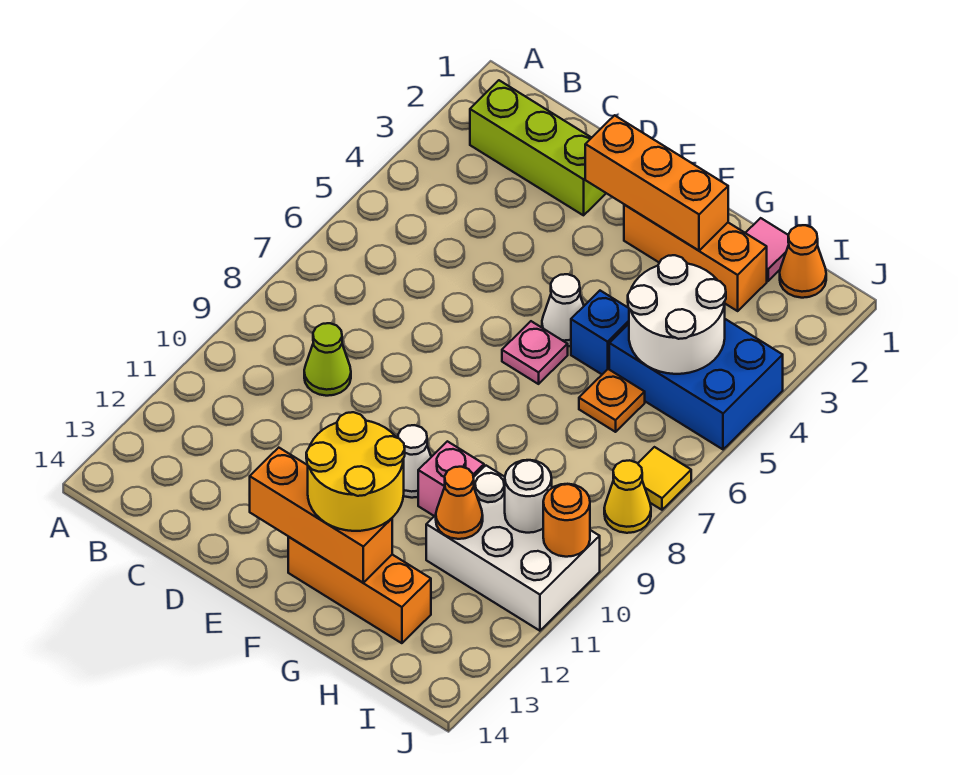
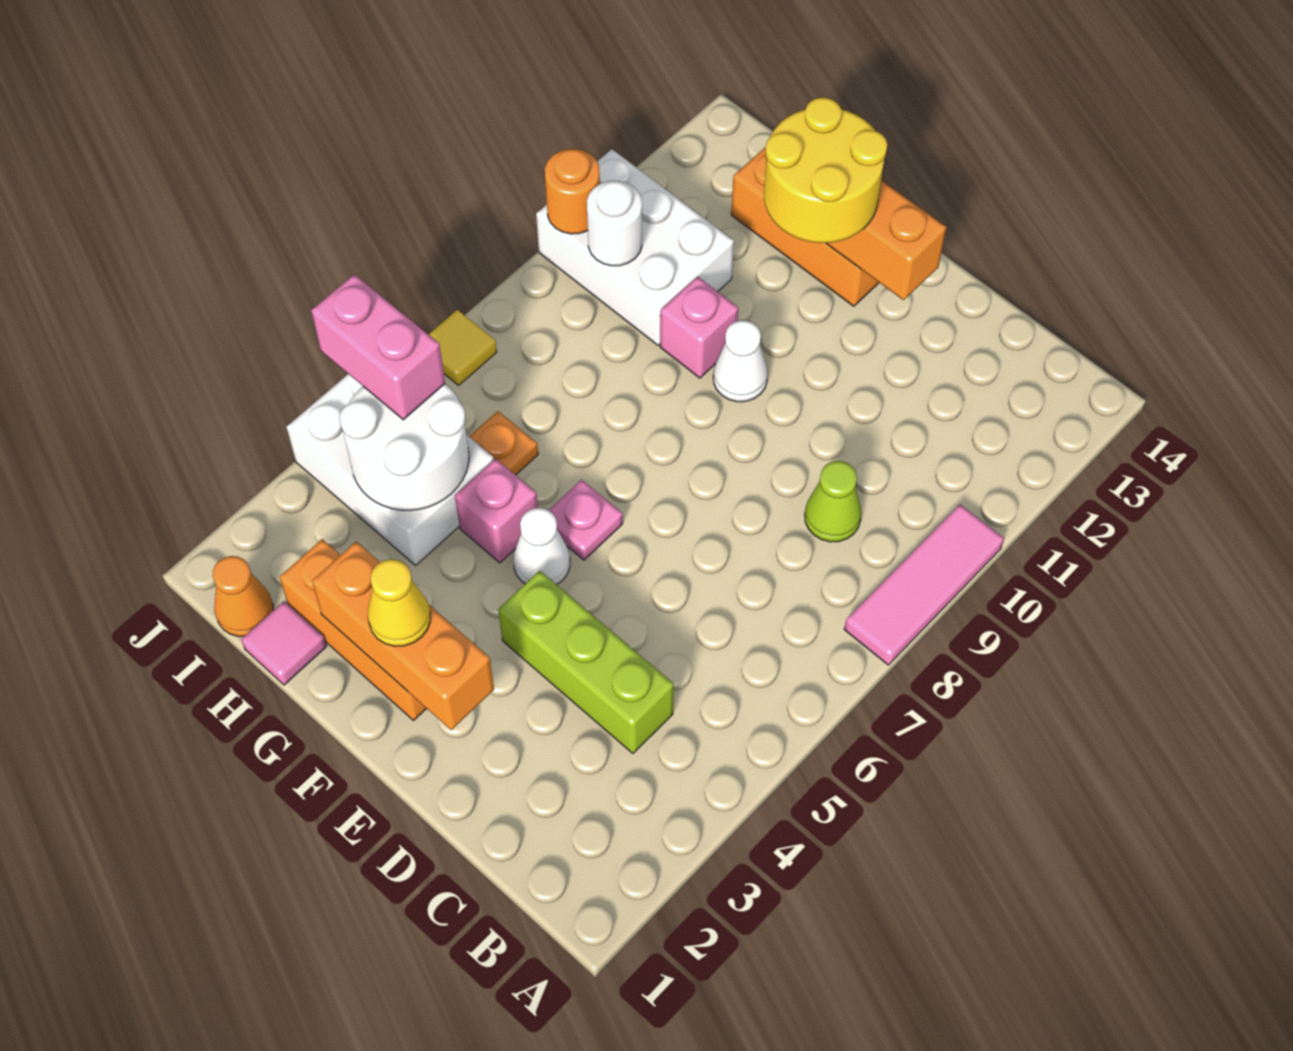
none -> pink 1x3 tile [844,504,1004,665]
lime 1x3 brick [470,80,606,215] -> lime 1x3 brick moved to [498,571,674,753]
blue 1x1 brick [571,291,629,374] -> pink 1x1 brick [455,459,538,563]
blue 2x3 brick [609,319,783,449] -> white 2x3 brick [286,374,494,565]
orange 1x1 cone [436,467,483,539] -> none
none -> pink 1x2 brick [311,274,445,420]
yellow 1x1 cone [604,460,651,533] -> yellow 1x1 cone moved to [368,559,430,646]

